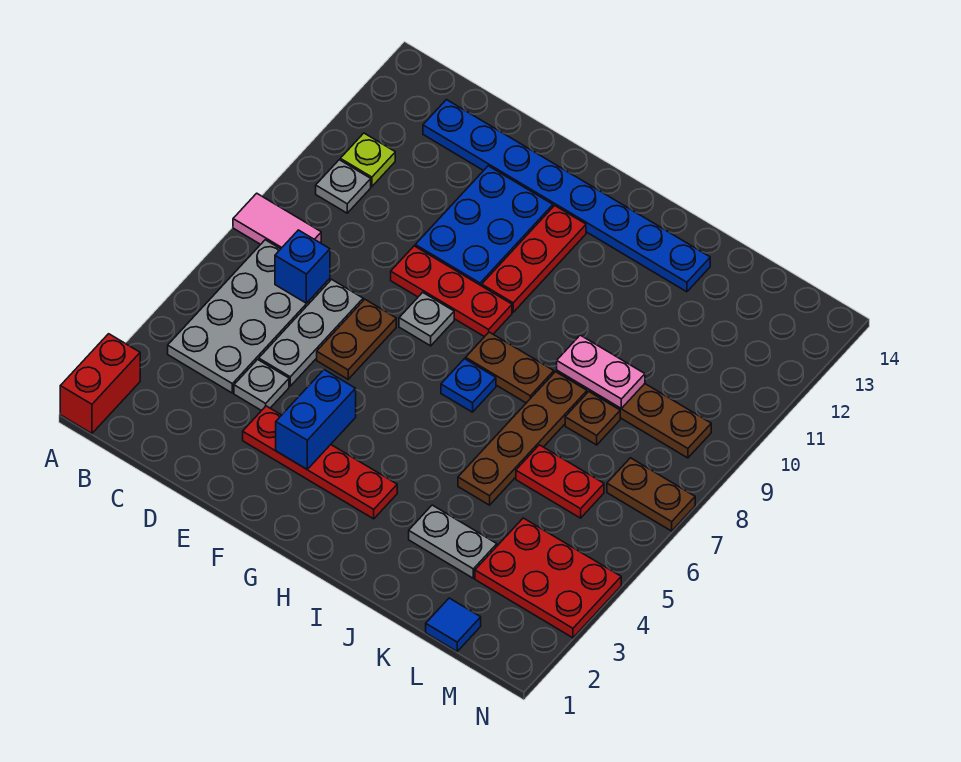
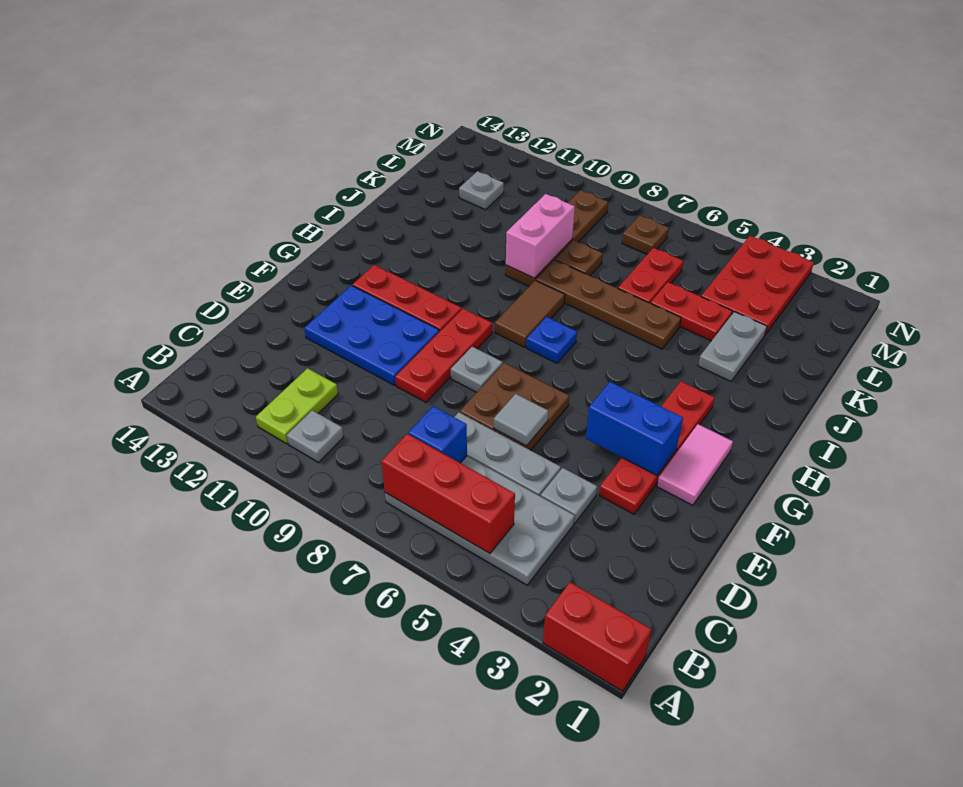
pink 1x2 tile [233,193,321,249] -> pink 1x2 tile moved to [657,424,733,505]
none -> red 1x3 brick [381,434,515,553]
lime 1x1 plate [340,133,395,187] -> lime 1x2 plate [256,368,338,444]
blue 1x8 plate [423,100,710,292] -> none
brown 1x2 plate [317,299,396,379] -> brown 2x2 plate [460,363,569,450]
none -> grey 1x1 tile [494,394,548,446]
brown 1x2 plate [466,332,554,403] -> brown 1x2 tile [495,280,565,347]
pink 1x2 plate [557,335,645,409] -> pink 1x2 brick [506,194,575,278]
none -> red 1x2 plate [651,282,732,341]
blue 1x1 tile [426,598,481,651] -> none
none -> grey 1x1 plate [459,171,504,210]
brown 1x2 plate [607,458,695,531] -> brown 1x1 plate [622,215,669,254]

